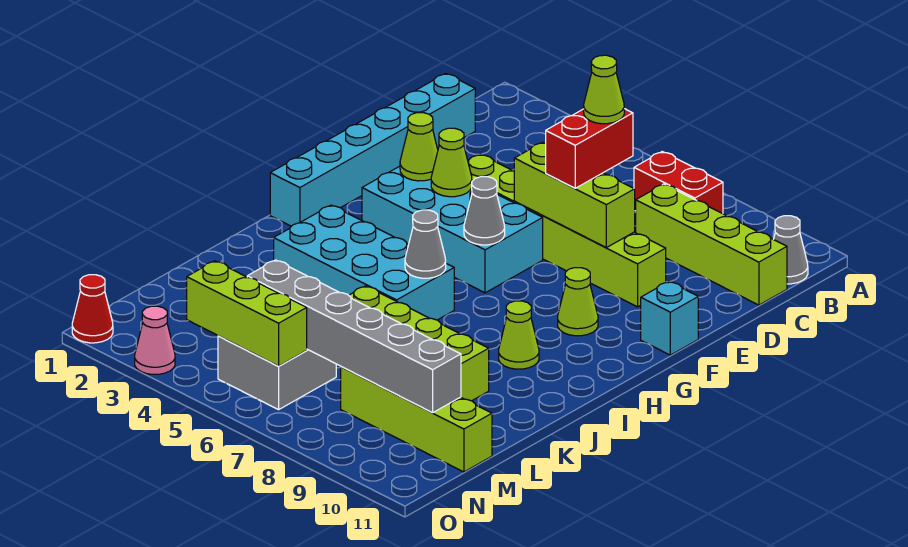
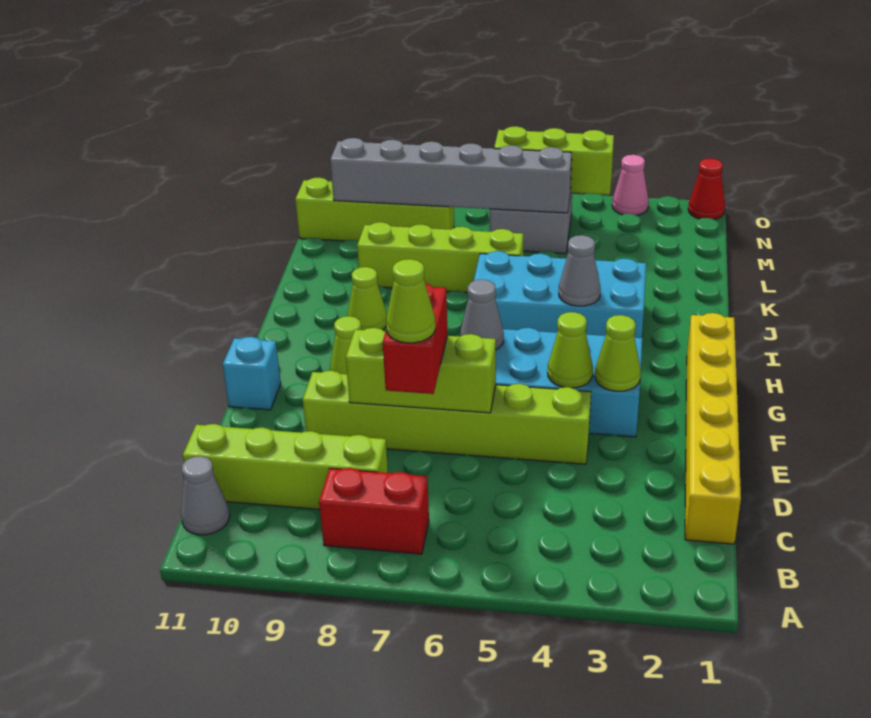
cyan 1x6 brick [270,73,475,226] -> yellow 1x6 brick [685,313,741,544]
grey 1x1 cone [405,210,446,278] -> grey 1x1 cone moved to [559,235,601,306]

